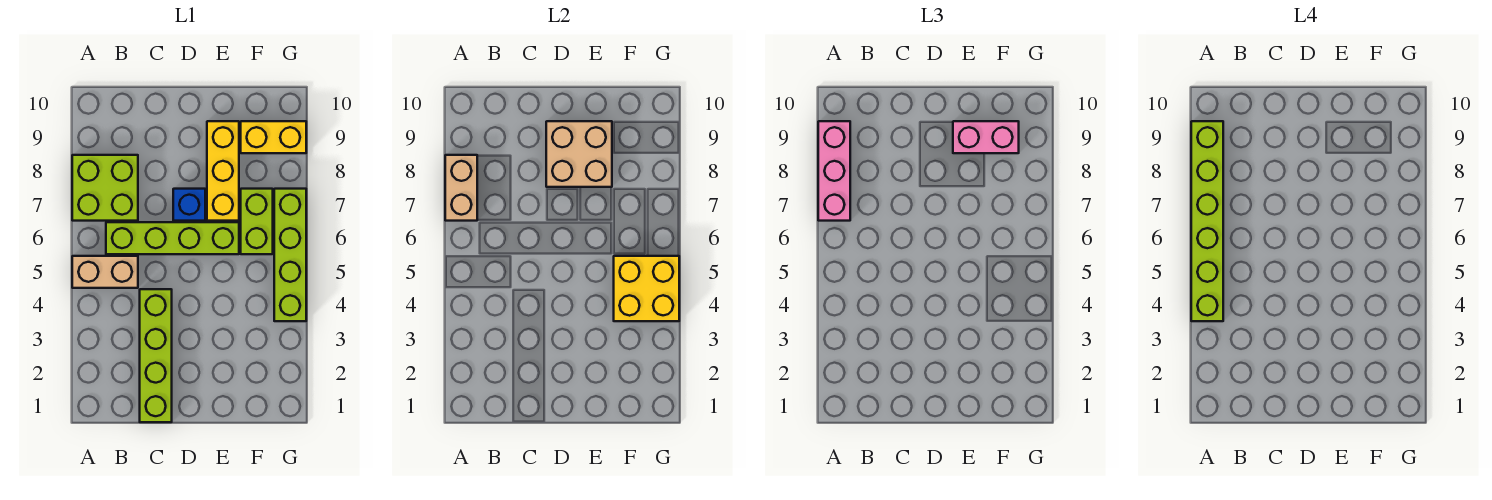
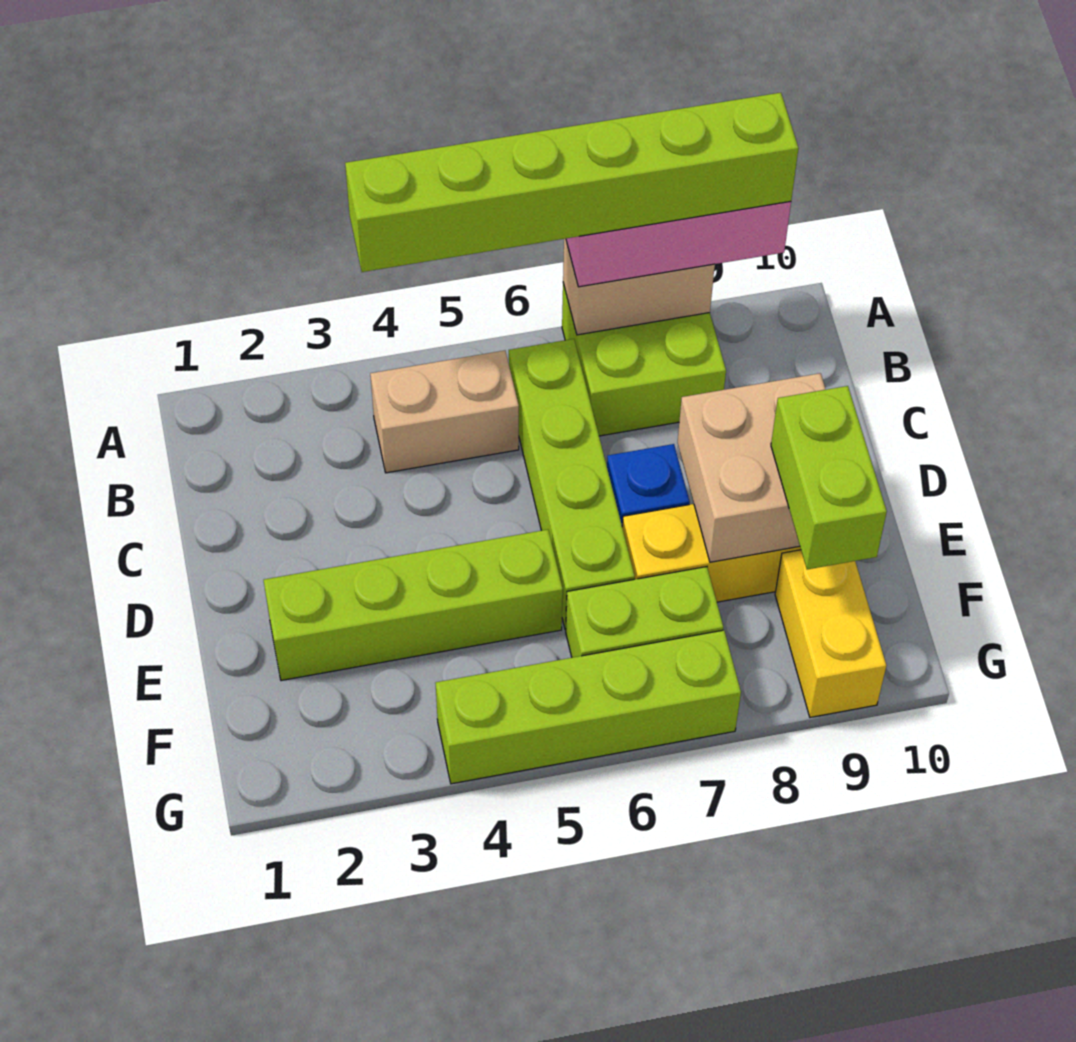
tan 1x2 brick [72,256,138,288] -> tan 1x2 brick turned to [370,351,519,473]
lime 1x4 brick [140,289,172,422] -> lime 1x4 brick moved to [264,530,563,681]
pink 1x2 brick [953,121,1019,153] -> lime 1x2 brick [771,386,887,569]
yellow 2x2 brick [614,256,679,321] -> none

